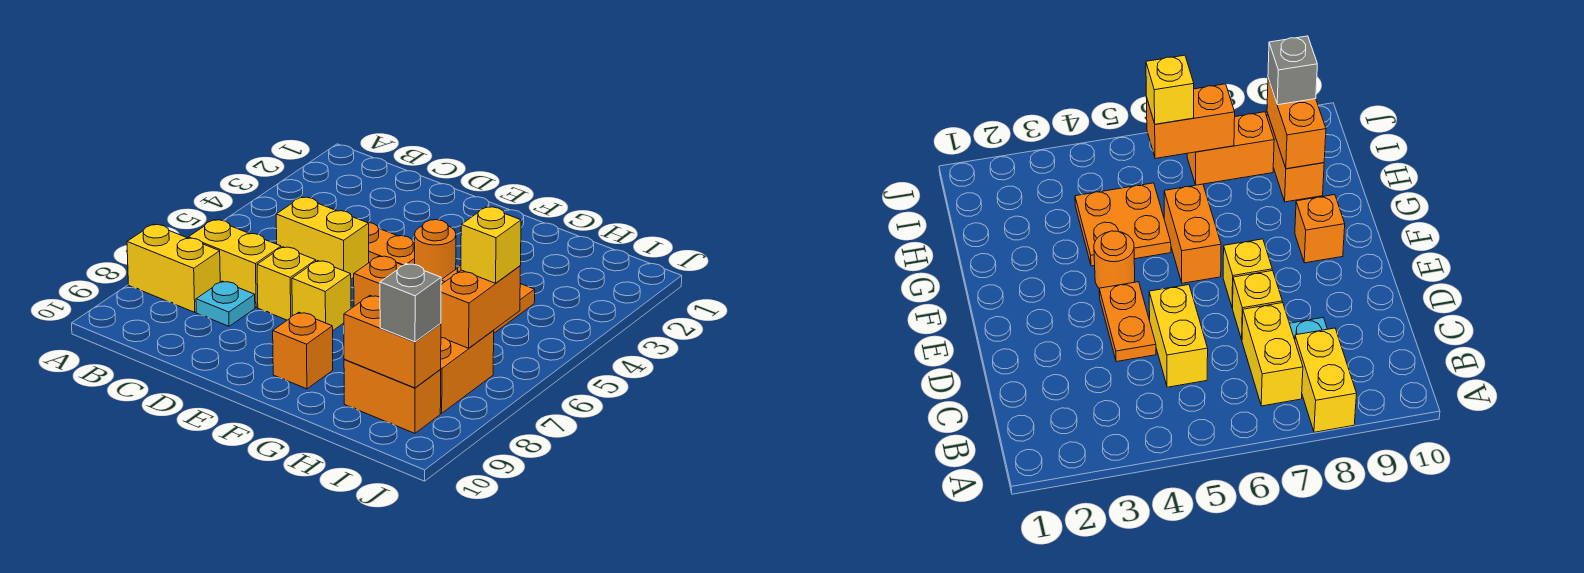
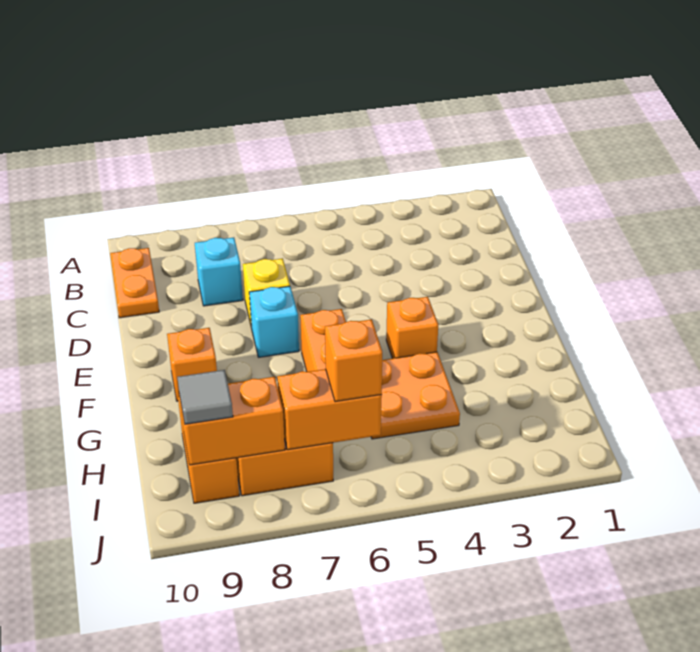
yellow 1x2 brick [127,224,220,312] -> none
yellow 1x2 brick [188,220,281,307] -> none
yellow 1x2 brick [276,197,369,279] -> none
cyan 1x1 plate [196,281,255,326] -> cyan 1x1 brick [195,237,243,306]
orange 1x2 plate [367,222,415,265] -> orange 1x2 plate moved to [110,248,159,318]
yellow 1x1 brick [292,261,351,330] -> cyan 1x1 brick [249,286,299,357]
orange 1x1 round brick [415,220,456,280] -> orange 1x1 brick [386,297,438,358]
orange 1x2 brick [344,296,441,388] -> orange 1x2 brick turned to [179,377,285,465]
yellow 1x1 brick [461,207,521,283] -> orange 1x1 brick [325,319,382,402]
grey 1x1 brick [380,264,441,342] -> grey 1x1 tile [177,370,233,424]

